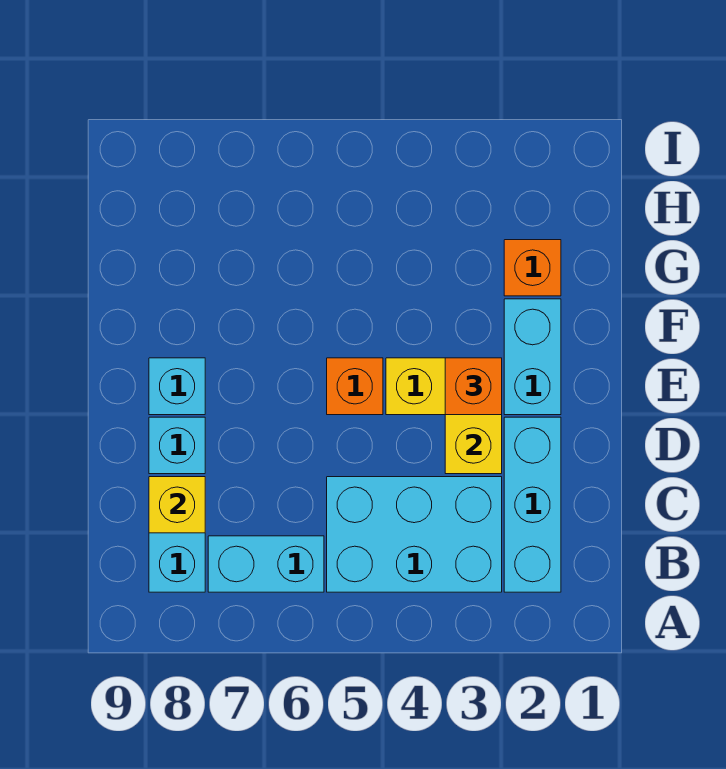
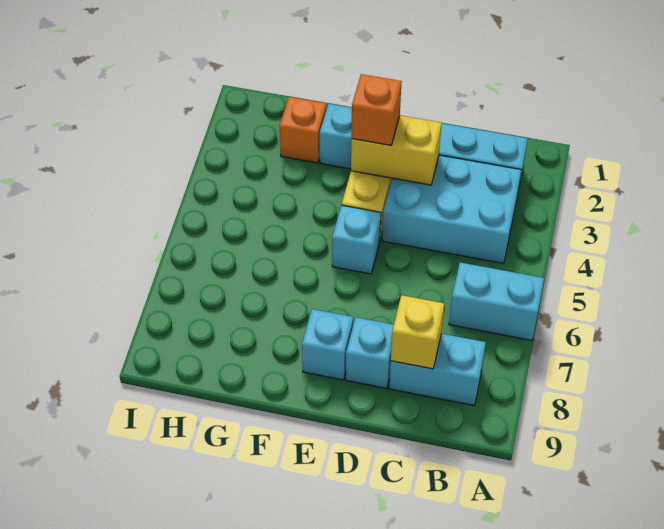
cyan 2x3 brick [327,477,502,592] -> cyan 2x3 brick turned to [382,155,521,263]
cyan 1x2 brick [208,536,324,592] -> cyan 1x2 brick turned to [449,262,544,340]
orange 1x1 brick [327,358,383,415] -> cyan 1x1 brick [332,205,381,274]

